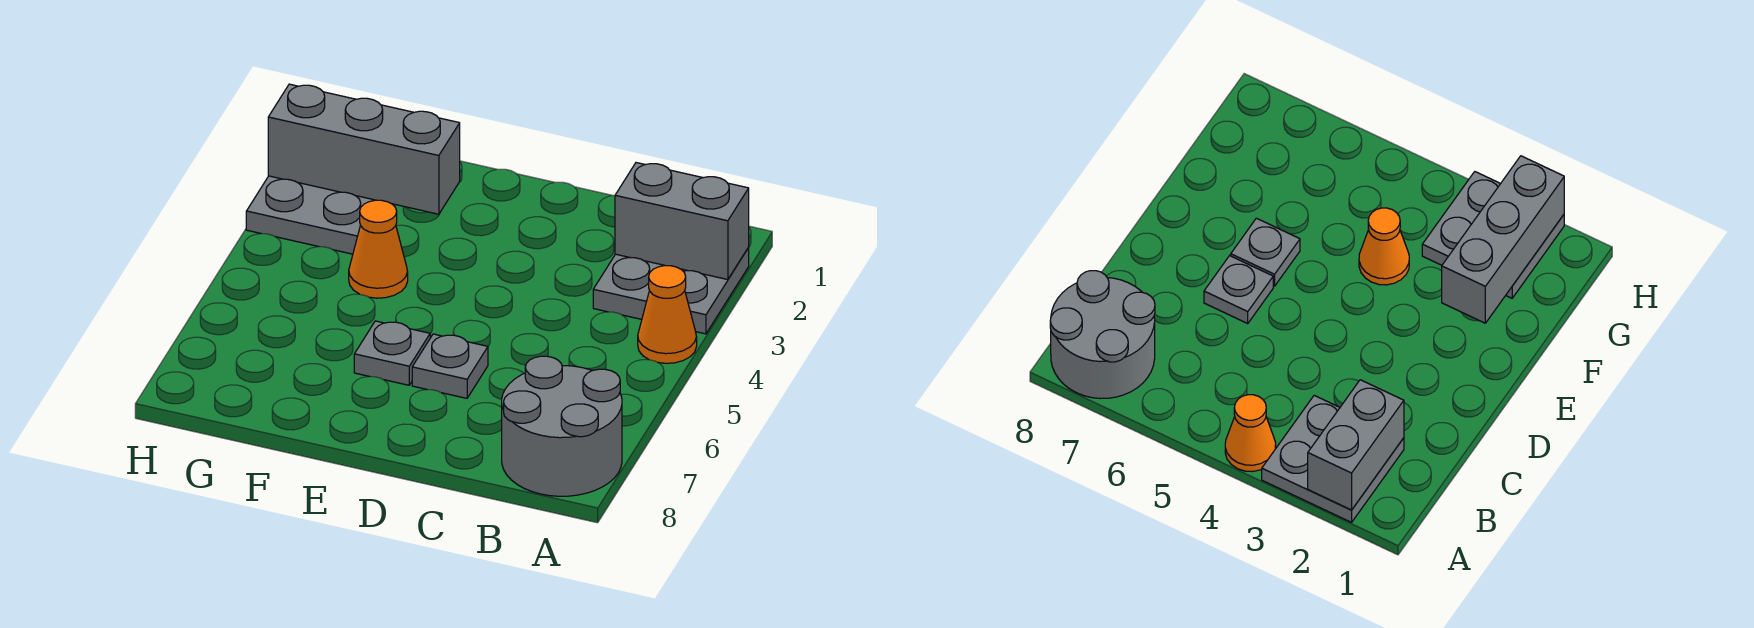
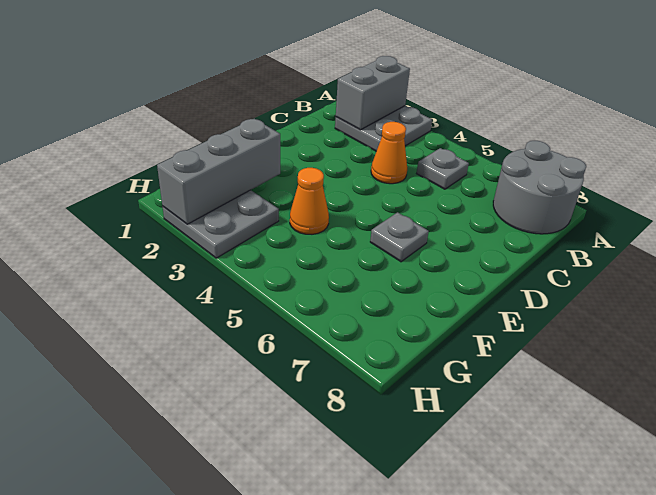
orange 1x1 cone [638,266,697,363] -> orange 1x1 cone moved to [371,122,407,184]
grey 1x1 plate [412,334,488,398] -> grey 1x1 plate moved to [417,148,469,189]

